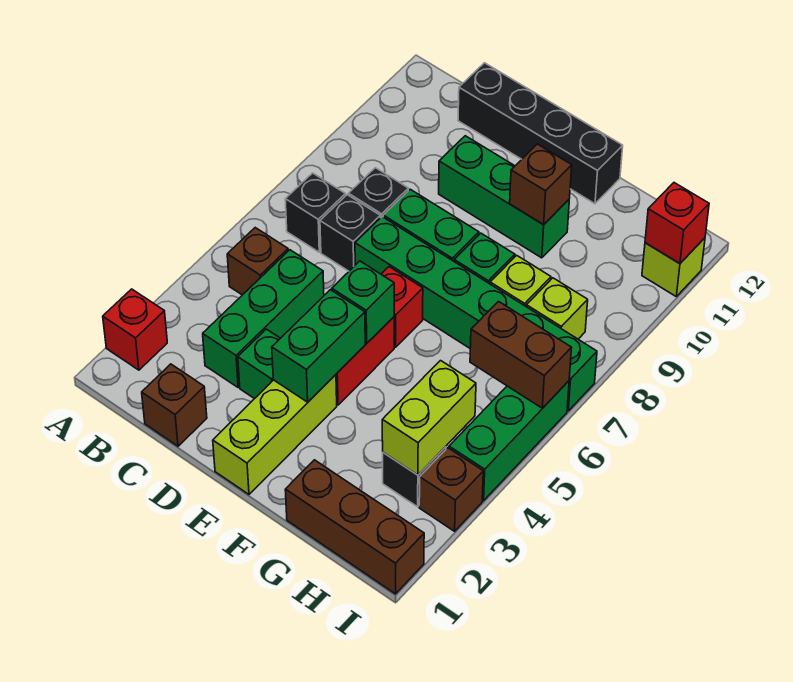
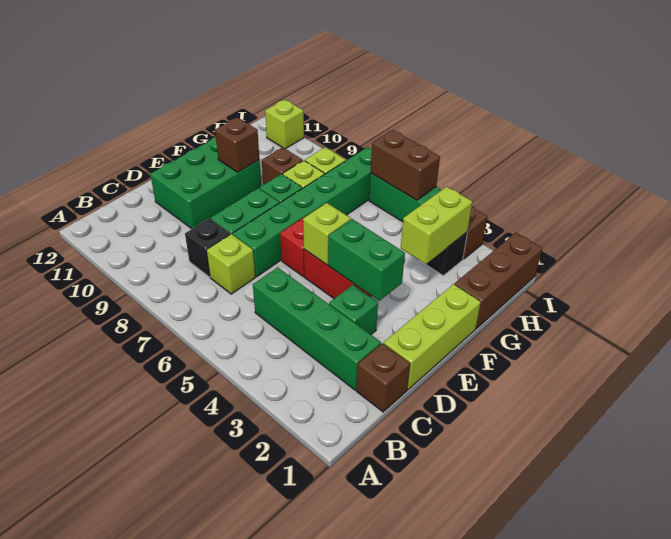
red 1x1 brick [103,289,167,370] -> none
brown 1x1 brick [227,228,288,295] -> brown 1x1 brick moved to [262,147,303,185]
black 1x1 brick [285,173,346,252] -> none
green 1x3 brick [203,250,324,387] -> green 1x4 brick [253,267,381,390]
black 1x1 brick [320,195,380,271] -> lime 1x1 brick [207,234,255,294]
black 1x4 brick [458,63,623,204] -> none
green 1x3 brick [439,136,569,258] -> green 2x3 brick [150,137,261,229]
lime 1x3 brick [213,375,337,494] -> lime 1x3 brick turned to [384,284,481,390]
green 1x1 brick [332,261,394,343] -> lime 1x1 brick [303,203,351,265]
lime 1x2 brick [382,361,476,475] -> lime 1x2 brick turned to [401,187,472,264]
brown 1x2 brick [470,302,571,408] -> brown 1x2 brick turned to [371,130,440,200]
red 1x1 brick [645,183,709,264] -> none

